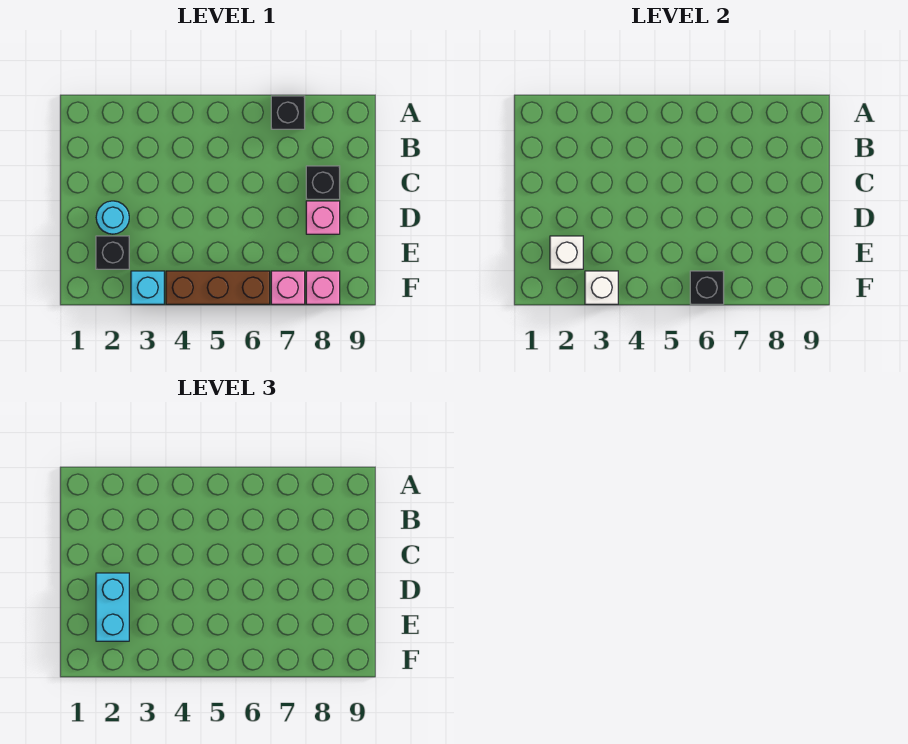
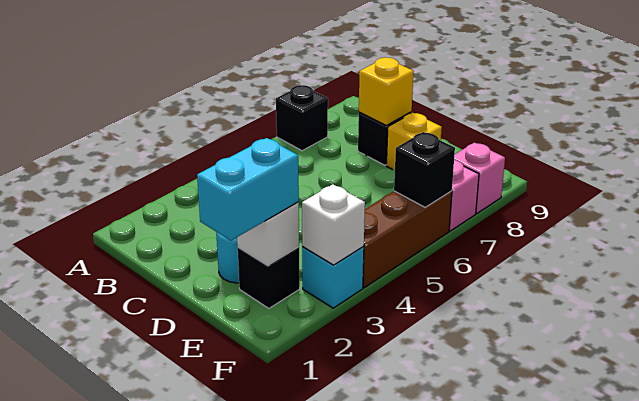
none -> yellow 1x1 brick [359,57,414,125]
cyan 1x2 brick [96,573,129,641] -> cyan 1x2 brick turned to [197,138,299,240]
pink 1x1 brick [306,201,340,234] -> yellow 1x1 brick [386,113,442,171]

